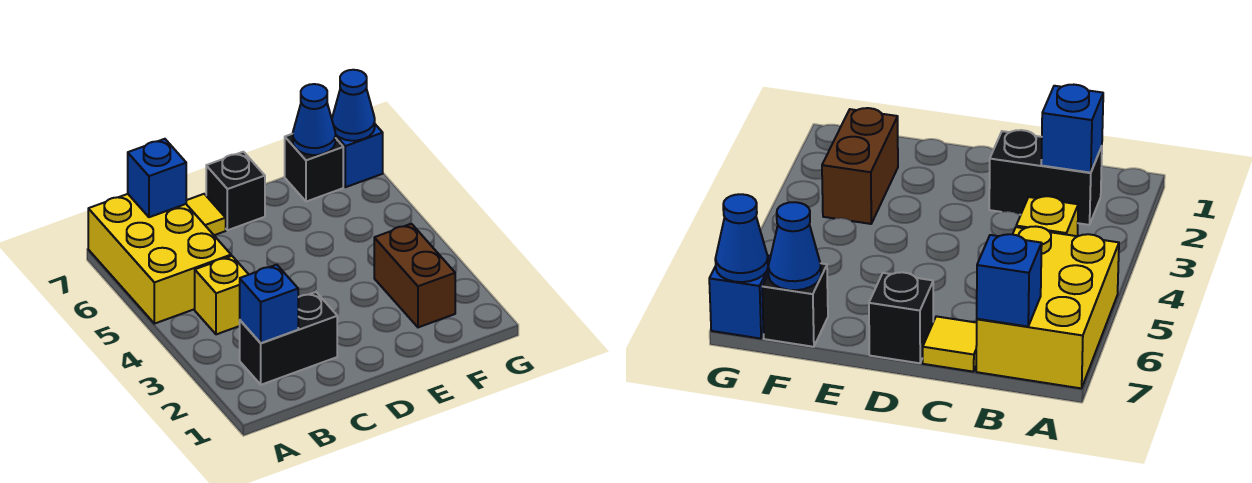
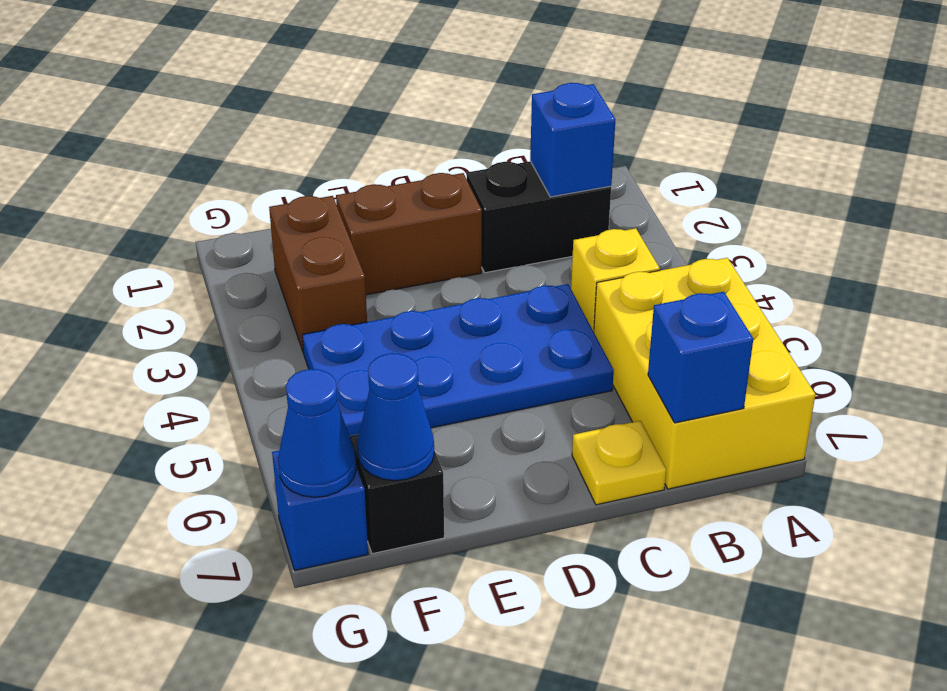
none -> blue 2x4 plate [302,284,614,436]
yellow 1x1 tile [186,194,226,235] -> yellow 1x1 plate [572,421,666,505]
none -> brown 1x2 brick [336,173,482,295]
black 1x1 brick [206,152,265,230] -> none

